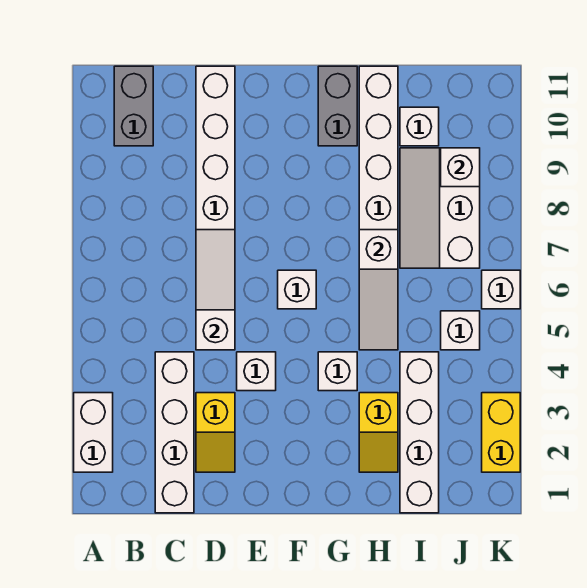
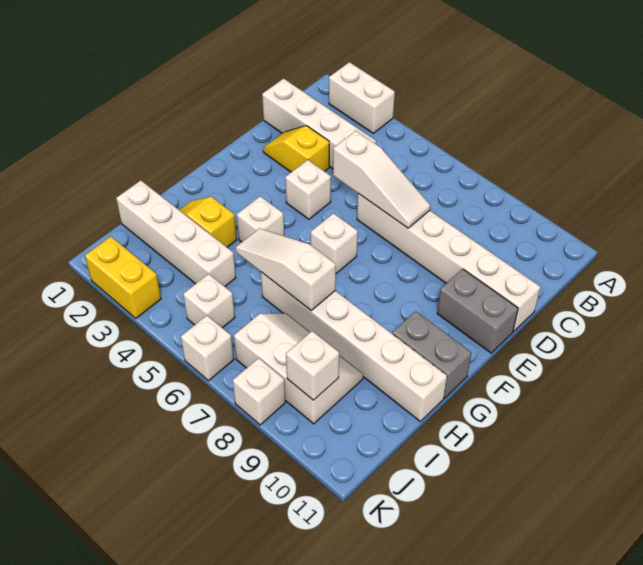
grey 1x2 brick [114,66,153,146] -> grey 1x2 brick moved to [437,269,518,353]
white 1x1 brick [400,107,439,146] -> white 1x1 brick moved to [233,358,286,425]

